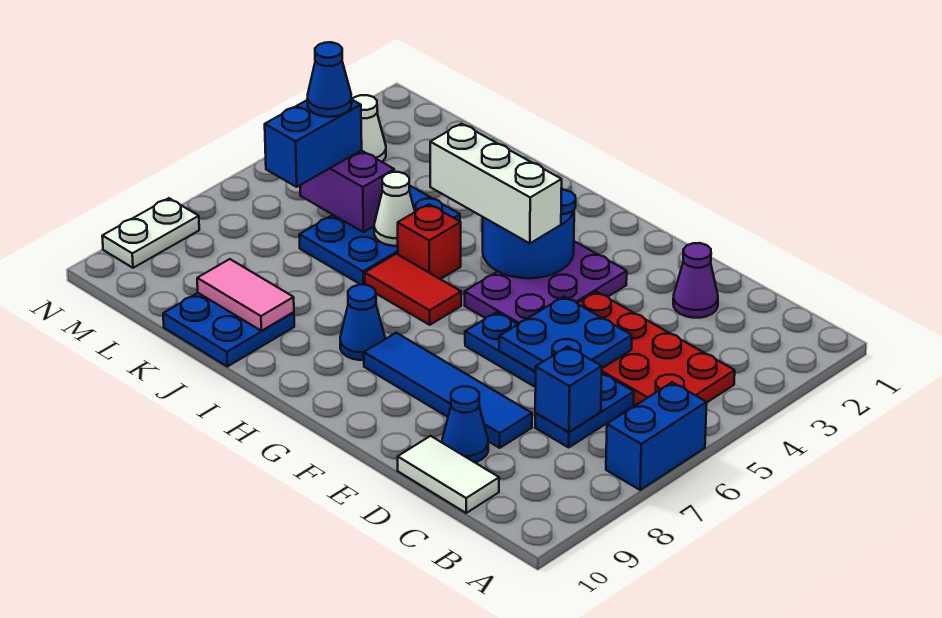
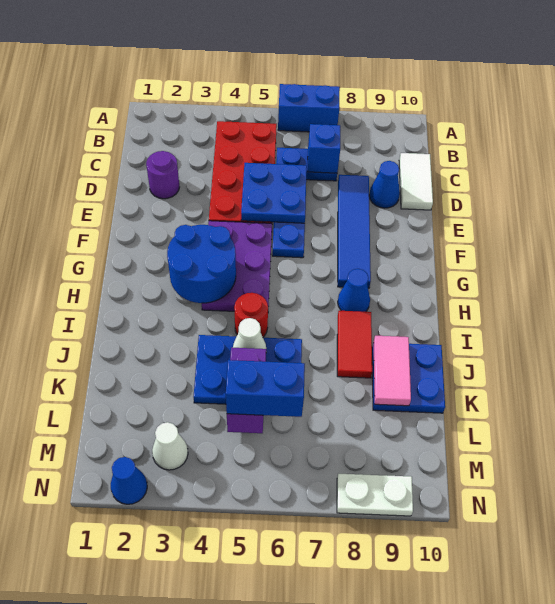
purple 1x1 cone [673,243,718,318] -> purple 1x1 round brick [146,151,179,199]
purple 2x3 plate [465,241,627,324] -> purple 2x3 plate turned to [202,221,272,311]
white 1x3 brick [430,124,562,243] -> none
red 1x2 tile [365,254,461,325] -> red 1x2 tile moved to [337,311,372,378]
red 1x1 brick [398,204,461,279] -> red 1x1 round brick [234,293,268,337]
blue 1x1 cone [307,42,352,117] -> blue 1x1 cone moved to [111,457,147,504]

